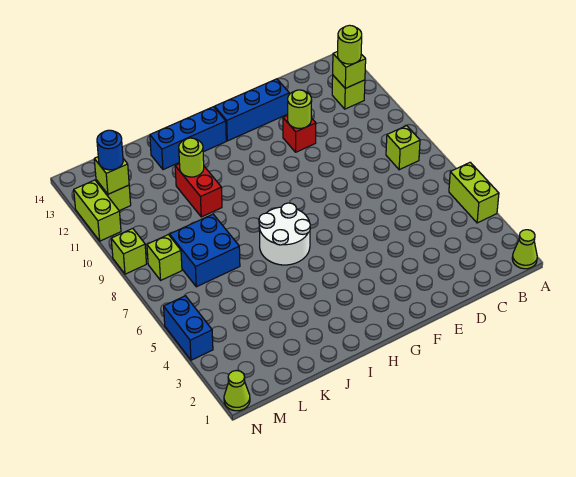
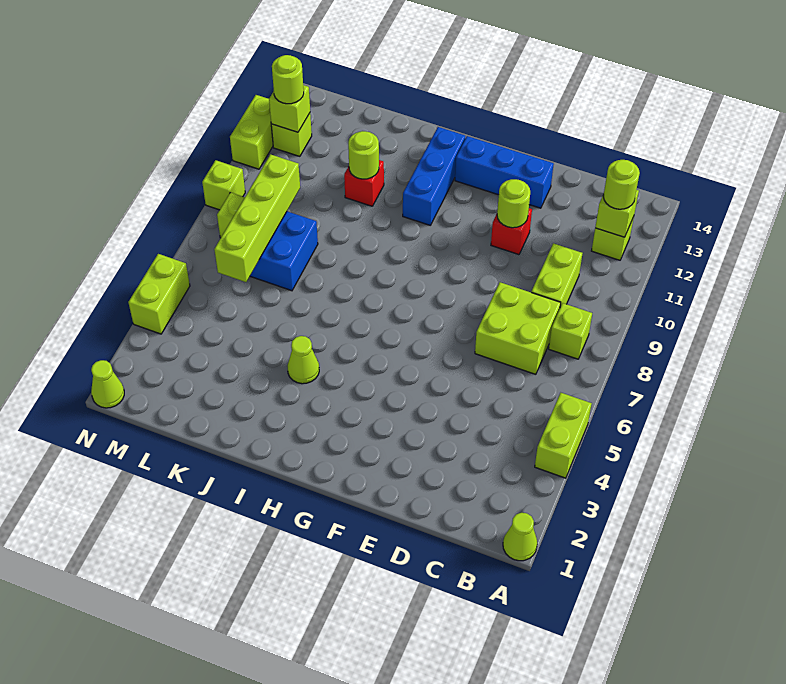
none -> lime 2x2 brick [475,282,561,374]
none -> lime 1x2 brick [531,243,582,307]
white 2x2 round brick [259,203,310,265] -> none
blue 1x3 brick [150,107,226,170] -> blue 1x3 brick turned to [403,127,465,225]
none -> lime 1x1 cone [287,336,319,384]
red 1x2 brick [175,164,222,217] -> red 1x1 brick [344,160,384,206]
none -> lime 1x4 brick [214,154,300,282]
blue 1x1 round brick [97,130,123,170] -> lime 1x1 round brick [272,55,304,104]
blue 1x2 brick [164,296,213,360] -> lime 1x2 brick [128,254,190,334]

